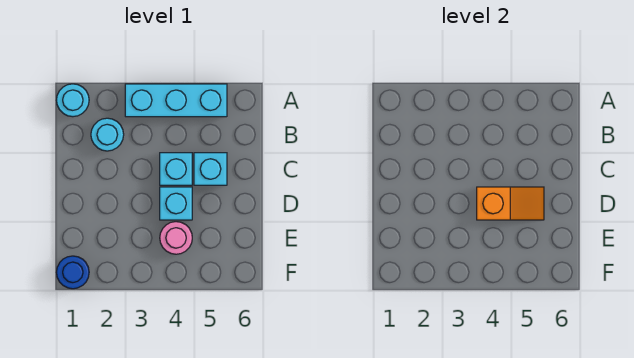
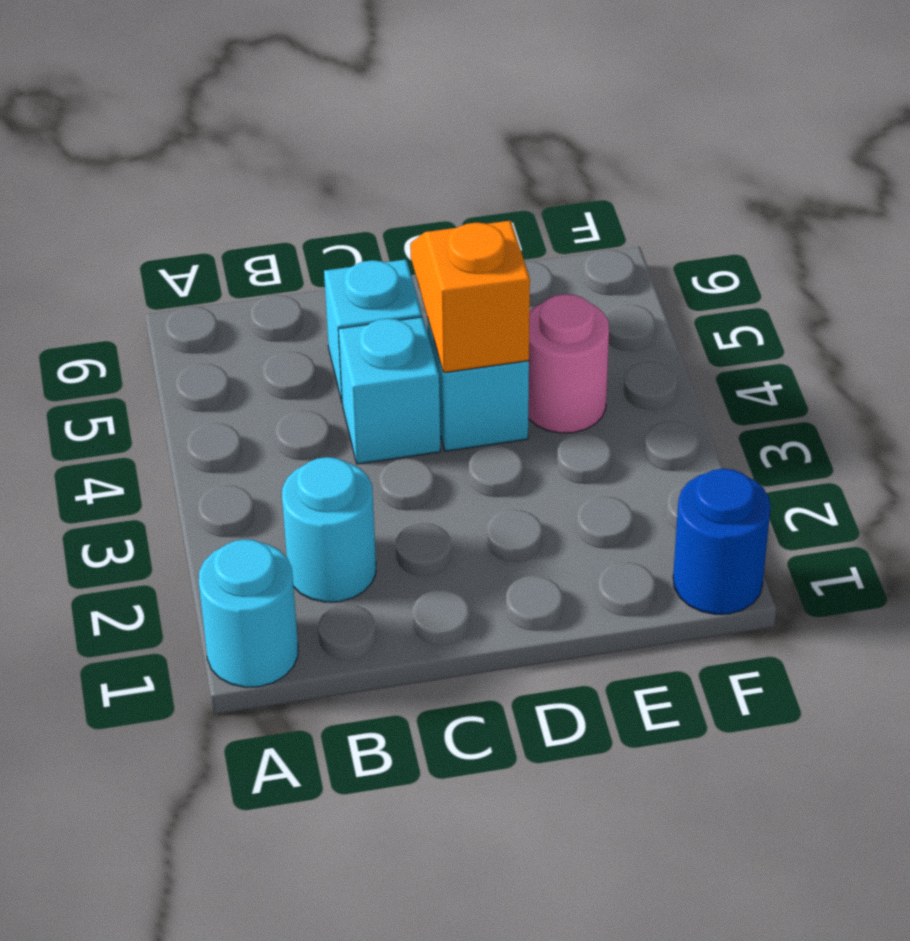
cyan 1x3 brick [125,84,227,117] -> none

